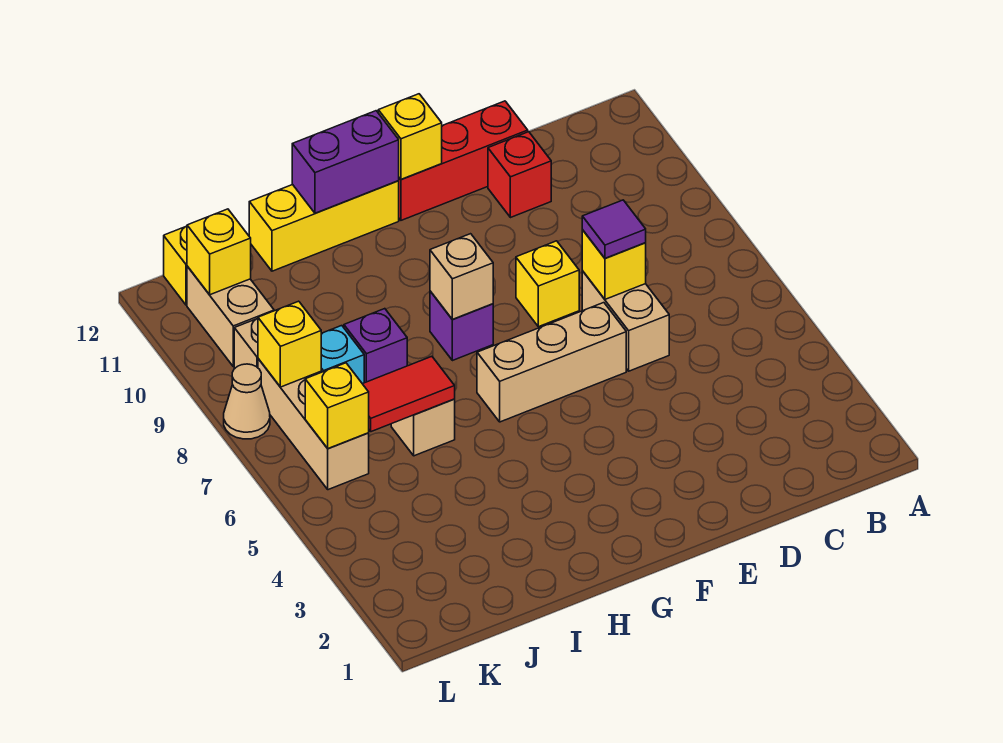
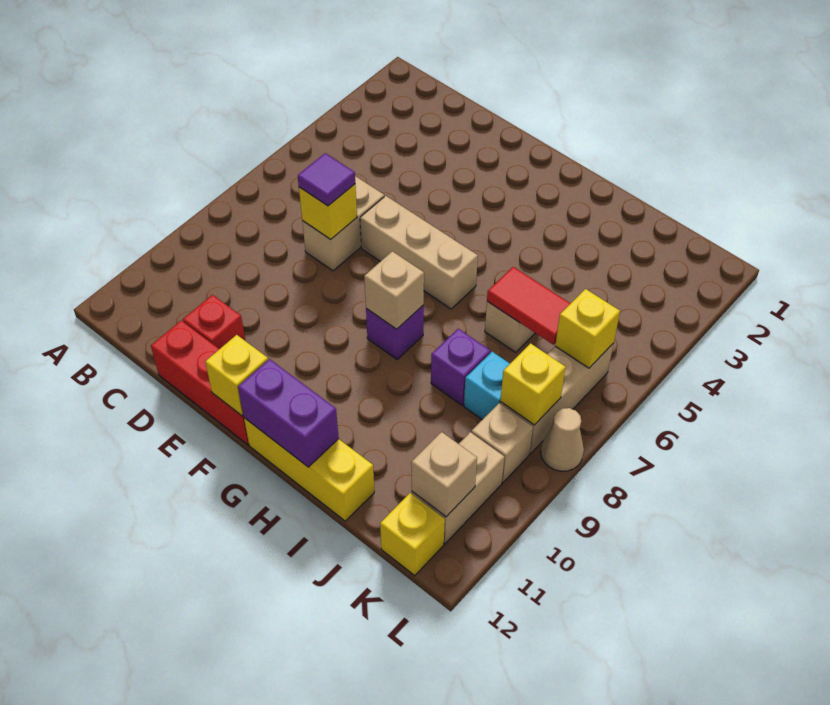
yellow 1x1 brick [516,241,579,327] -> none
yellow 1x1 brick [187,209,251,295] -> tan 1x1 brick [411,432,477,517]

